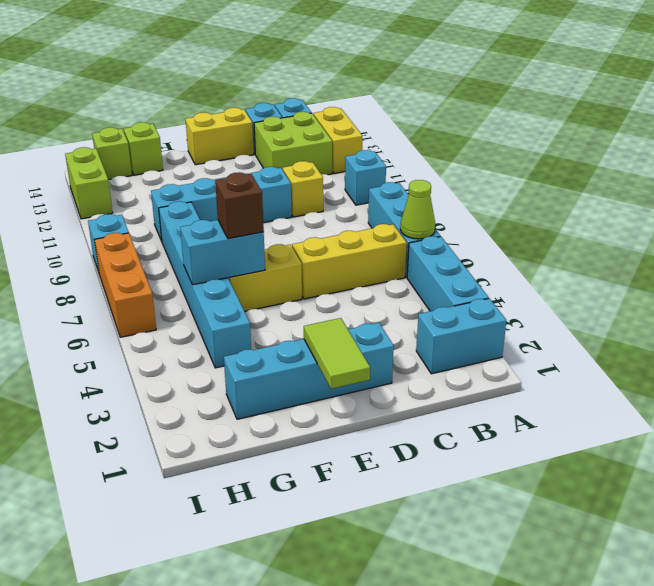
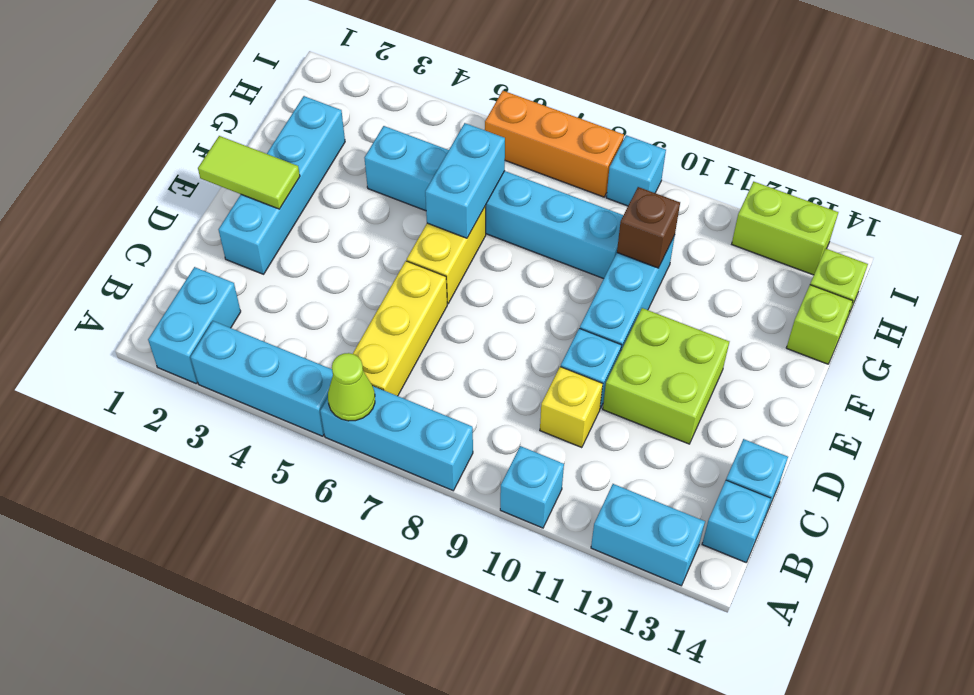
yellow 1x2 brick [313,107,362,174] -> cyan 1x2 brick [591,484,705,586]
lime 2x2 brick [254,112,332,175] -> lime 2x2 brick moved to [603,308,729,444]
yellow 1x2 brick [186,108,254,165] -> none
brown 1x1 brick [215,173,264,239] -> brown 1x1 brick moved to [617,187,680,268]

